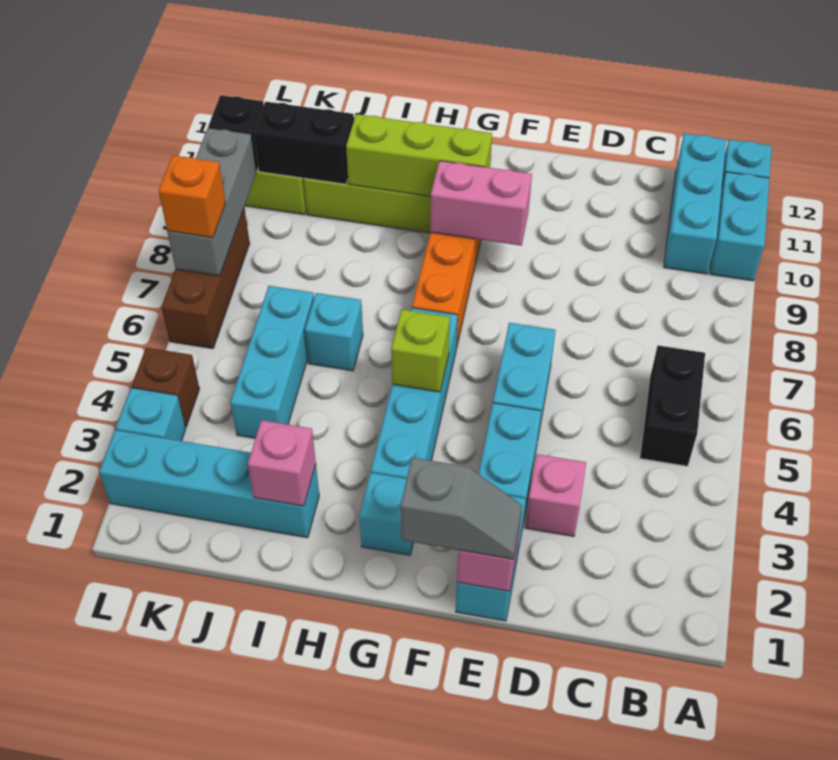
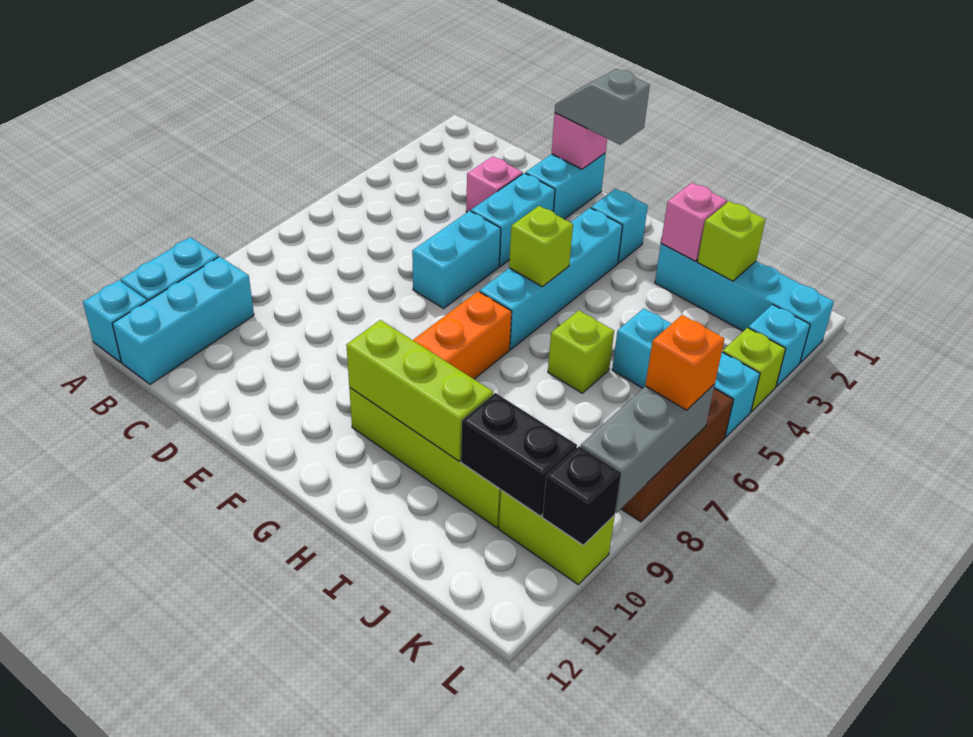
black 1x2 brick [640,345,705,466] -> none
pink 1x2 brick [430,161,532,246] -> none
cyan 1x1 brick [305,293,363,371] -> lime 1x1 brick [548,310,614,393]
none -> lime 1x1 brick [697,201,766,281]
cyan 1x3 brick [231,286,314,438] -> cyan 1x3 brick turned to [612,308,760,437]
brown 1x1 brick [132,348,199,427] -> lime 1x1 brick [723,328,786,411]

